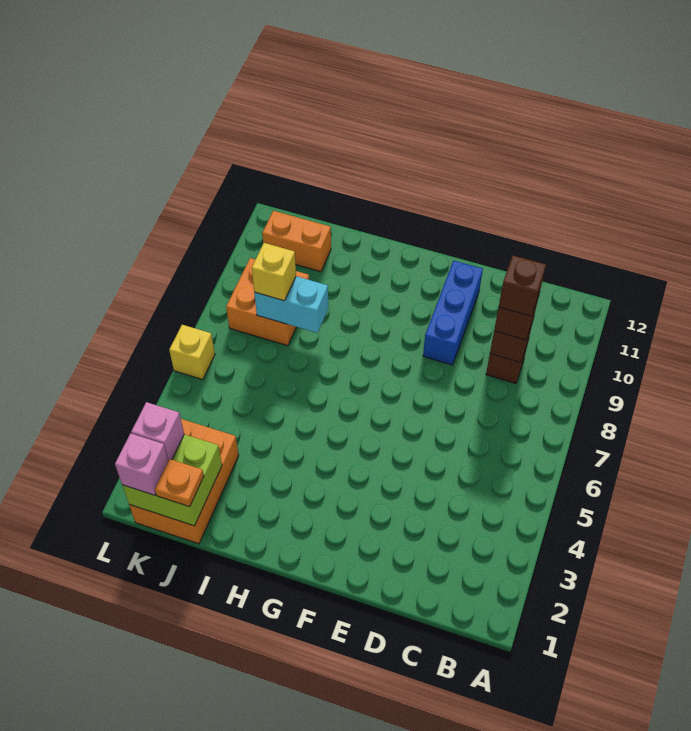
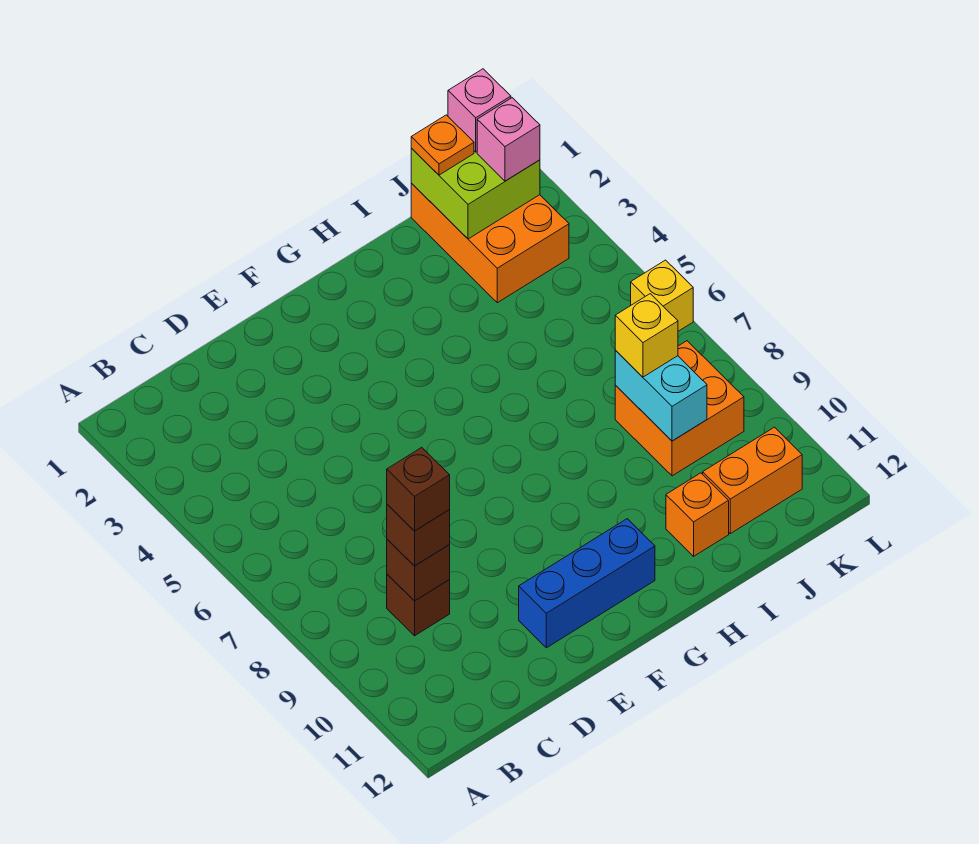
blue 1x3 brick [423,261,483,365] -> blue 1x3 brick turned to [519,519,655,648]
cyan 1x2 brick [254,276,328,333] -> cyan 1x2 brick turned to [615,350,707,441]
none -> orange 1x1 brick [666,473,729,556]

